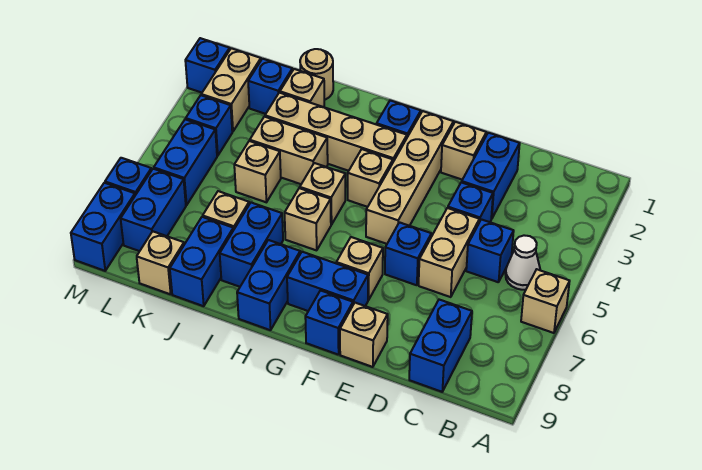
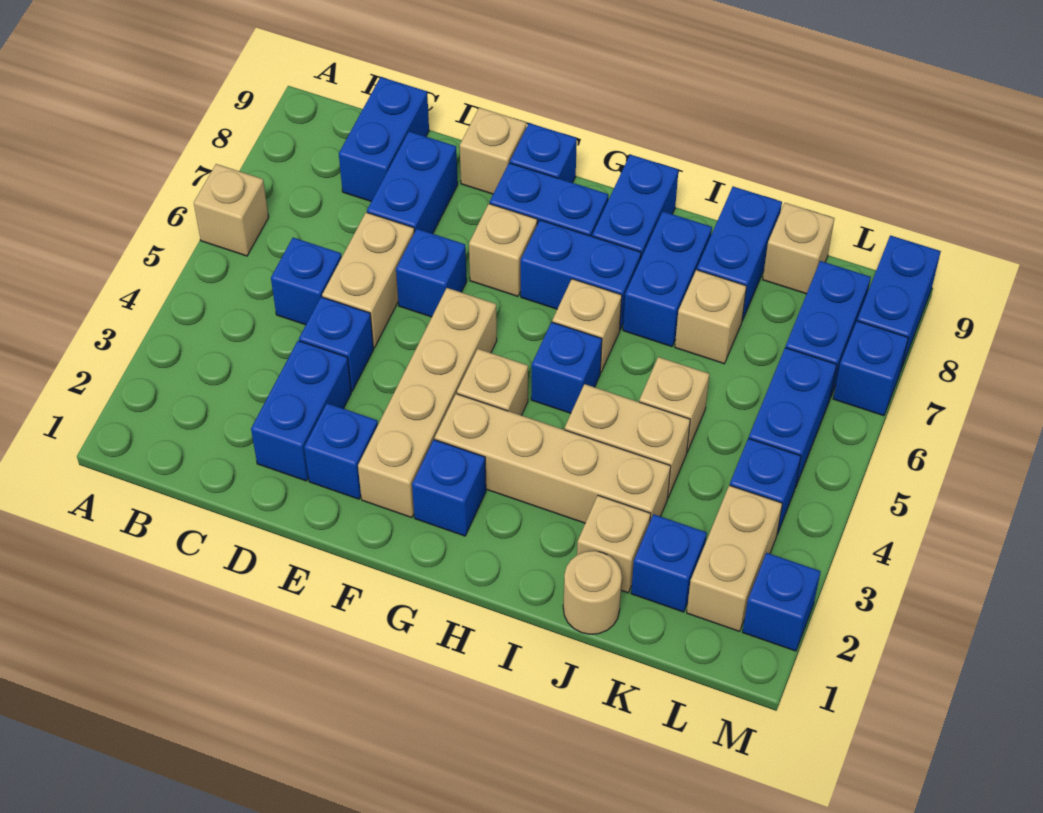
white 1x1 cone [506,235,540,290] -> none
none -> blue 1x2 brick [367,131,458,234]
tan 1x1 brick [441,122,486,180] -> blue 1x1 brick [304,403,378,499]
none -> blue 1x2 brick [521,220,641,329]
tan 1x1 brick [300,163,345,225] -> blue 1x1 brick [531,322,602,413]

